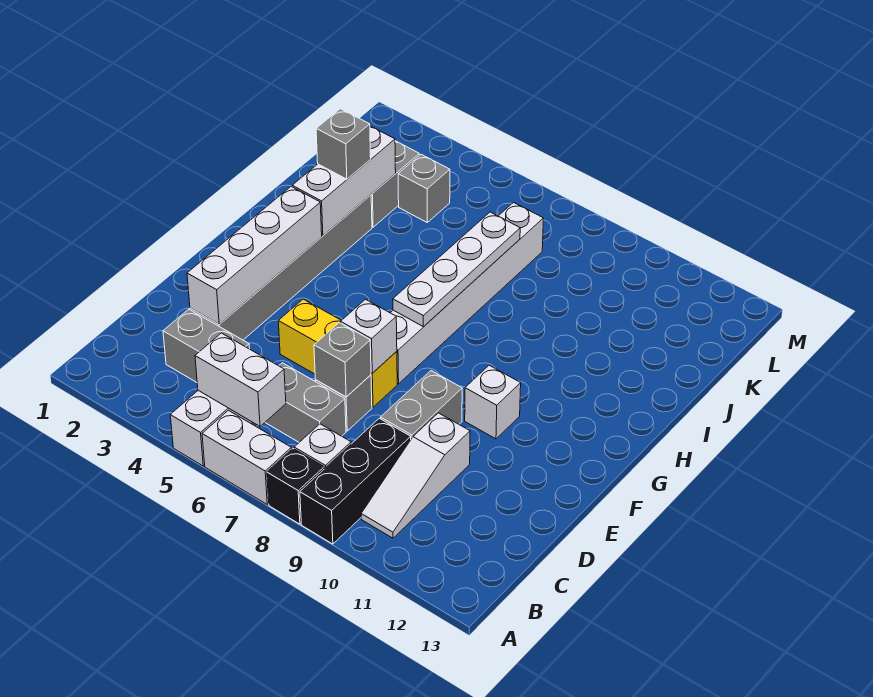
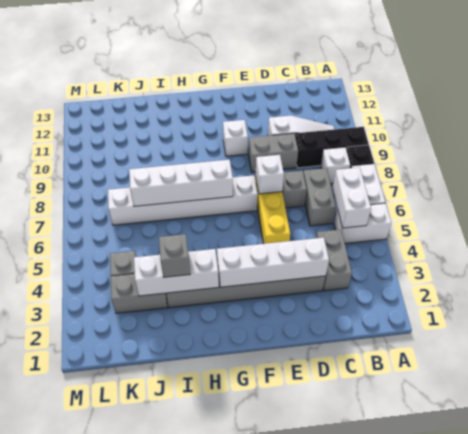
grey 1x1 brick [314,323,371,397] -> none
white 1x4 plate [393,212,520,327] -> white 1x4 brick [129,160,233,206]

